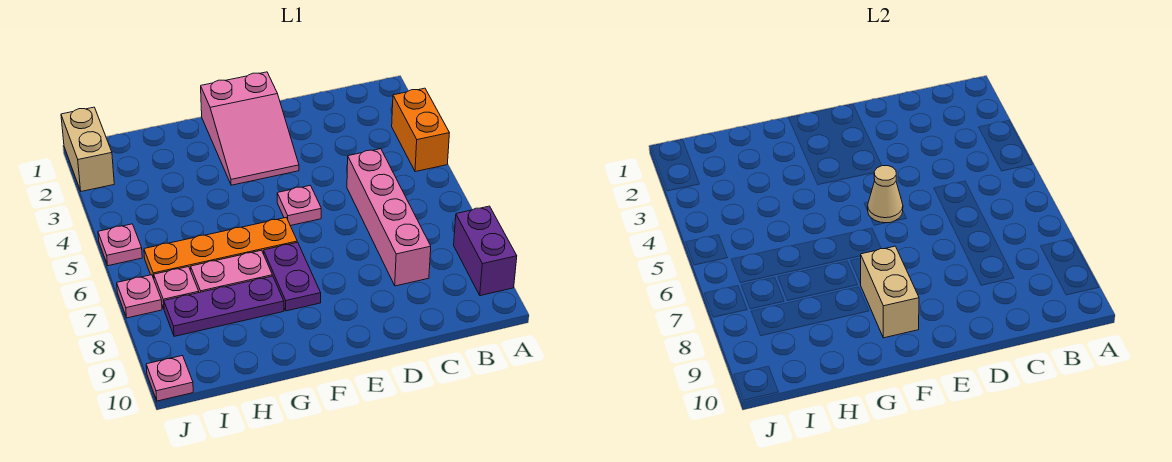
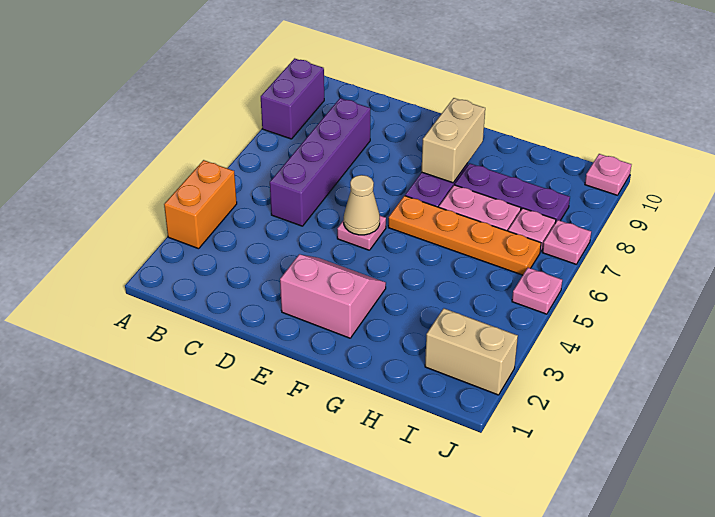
pink 1x4 brick [347,149,431,286] -> purple 1x4 brick [270,98,370,226]
pink 2x3 slope [201,72,299,185] -> pink 2x2 slope [280,254,386,338]
tan 1x2 brick [61,107,114,191] -> tan 1x2 brick turned to [425,308,518,395]

